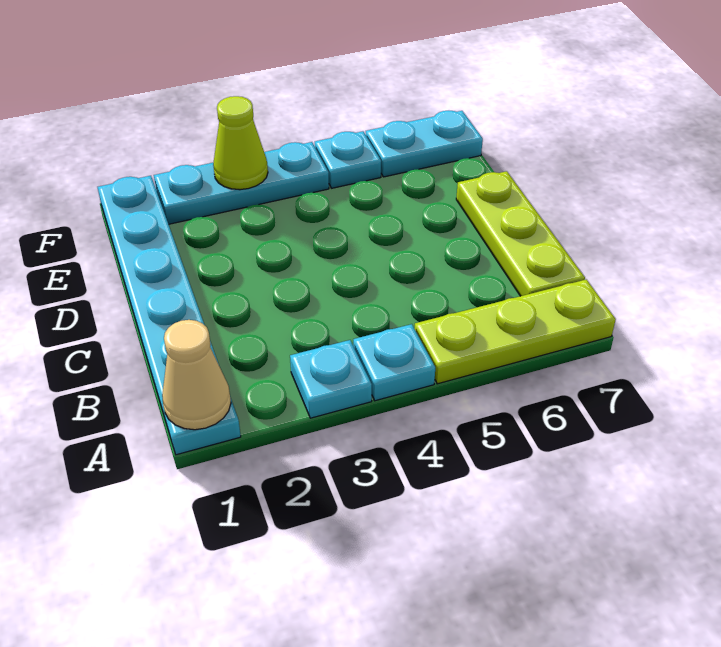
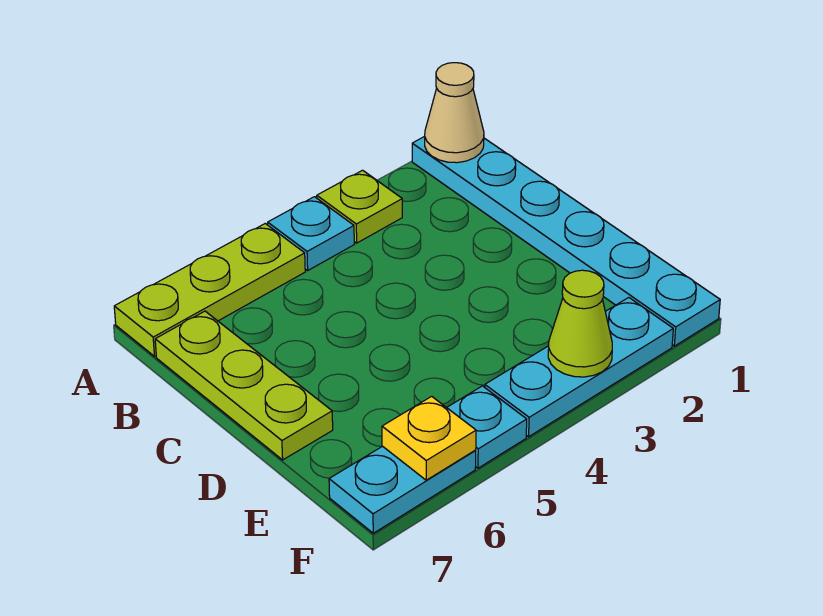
cyan 1x1 plate [290,340,372,418] -> lime 1x1 plate [317,170,402,243]
none -> yellow 1x1 plate [382,396,476,480]

